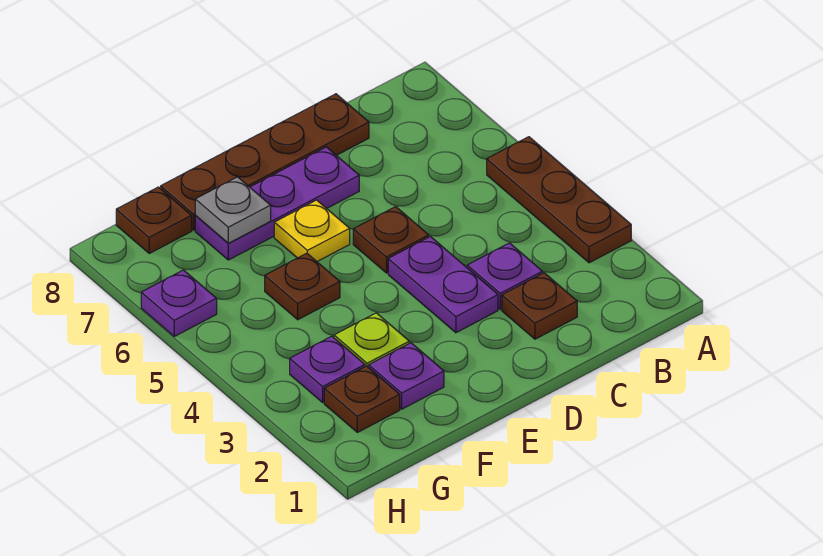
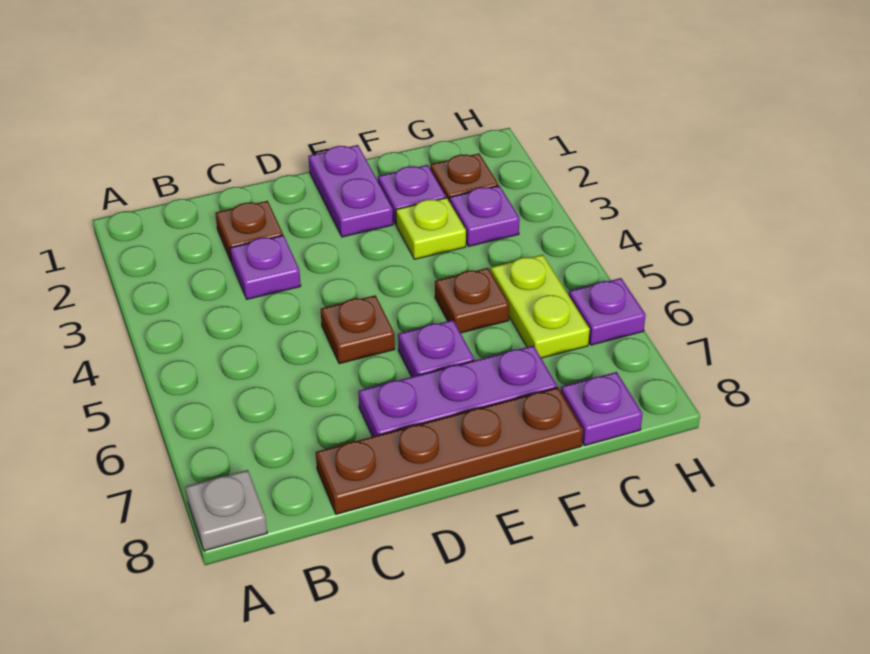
brown 1x3 plate [487,137,631,263] -> none
purple 1x2 plate [388,236,498,333] -> purple 1x2 plate moved to [308,145,393,237]
yellow 1x1 plate [274,200,350,261] -> purple 1x1 plate [398,320,474,377]
grey 1x1 plate [195,177,271,243] -> grey 1x1 plate moved to [185,470,267,551]
none -> lime 1x2 plate [491,255,590,358]
brown 1x1 plate [116,187,192,253] -> purple 1x1 plate [561,372,643,446]

